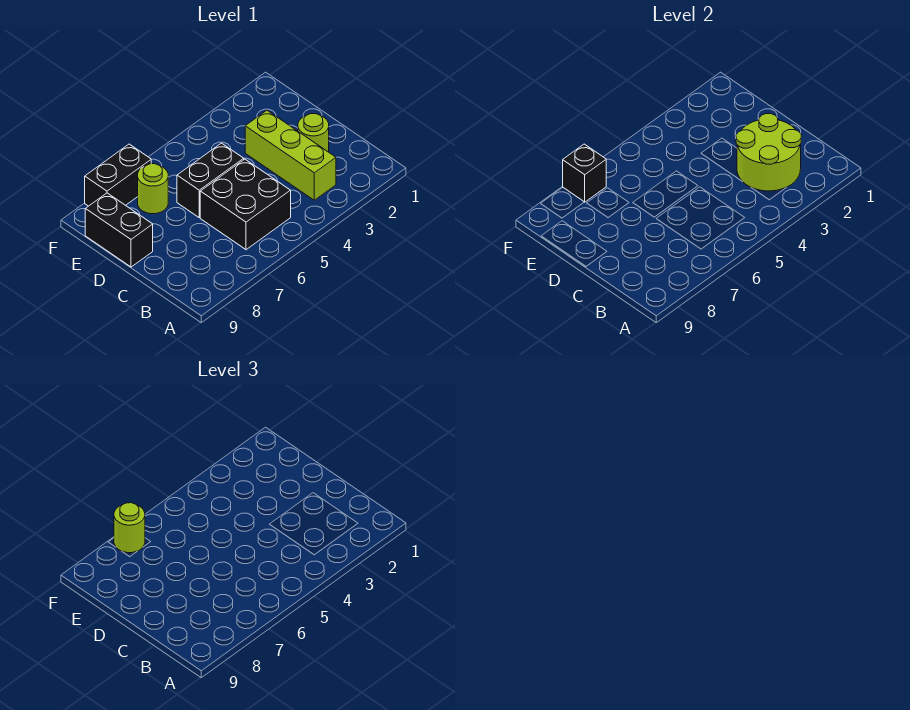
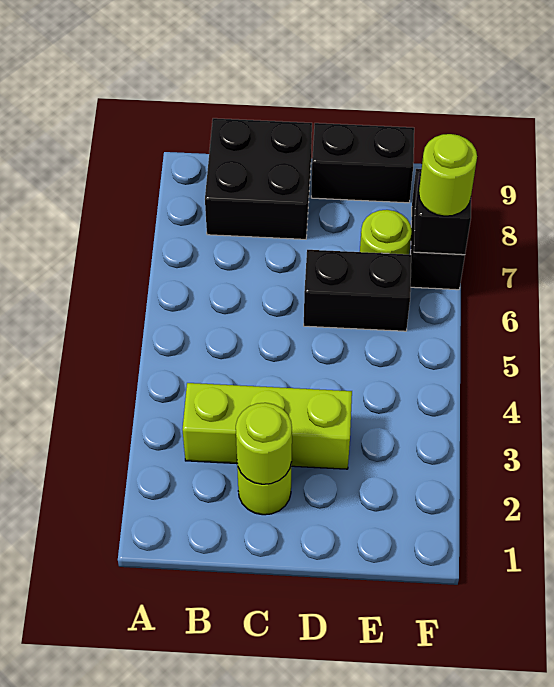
lime 2x2 round brick [736,114,801,191] -> lime 1x1 round brick [236,403,292,484]
black 2x2 brick [200,159,291,250] -> black 2x2 brick moved to [205,118,312,239]
black 1x2 brick [177,143,244,218] -> black 1x2 brick turned to [304,250,411,331]

